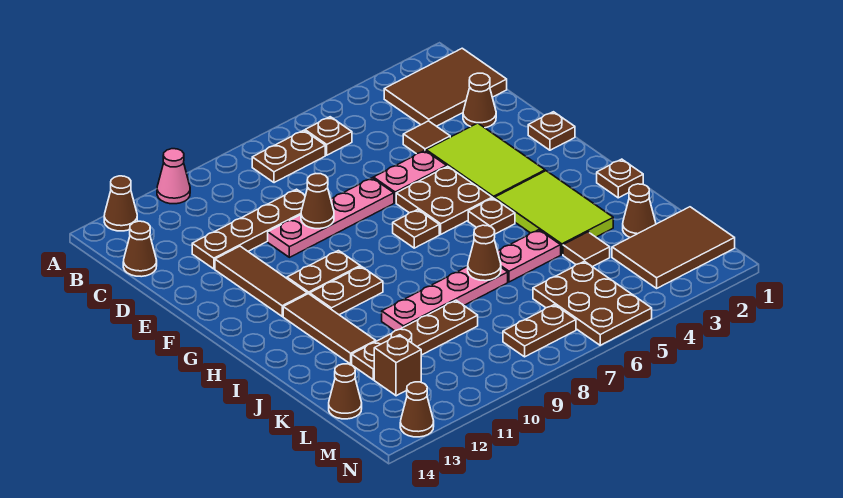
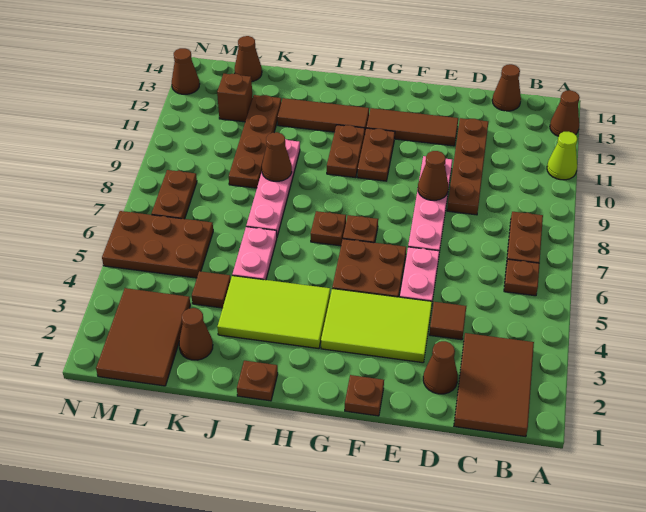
pink 1x1 cone [157,149,190,204] -> lime 1x1 cone [547,132,577,180]
brown 1x1 plate [468,198,515,234] -> brown 1x1 plate moved to [311,211,346,246]
brown 1x1 cone [468,225,501,281] -> brown 1x1 cone moved to [262,132,292,181]

